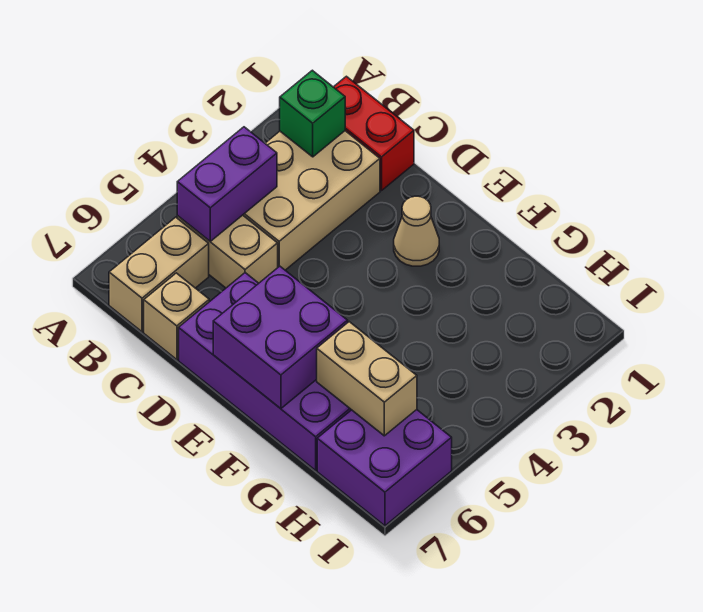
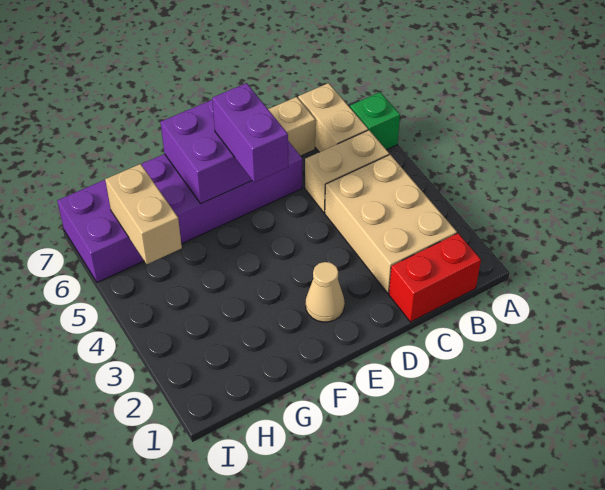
green 1x1 brick [280,70,345,157] -> green 1x1 brick moved to [350,92,400,150]
purple 1x2 brick [177,127,277,241] -> purple 1x2 brick moved to [212,83,288,183]
tan 1x2 brick [317,322,417,436] -> tan 1x2 brick turned to [105,164,182,264]

